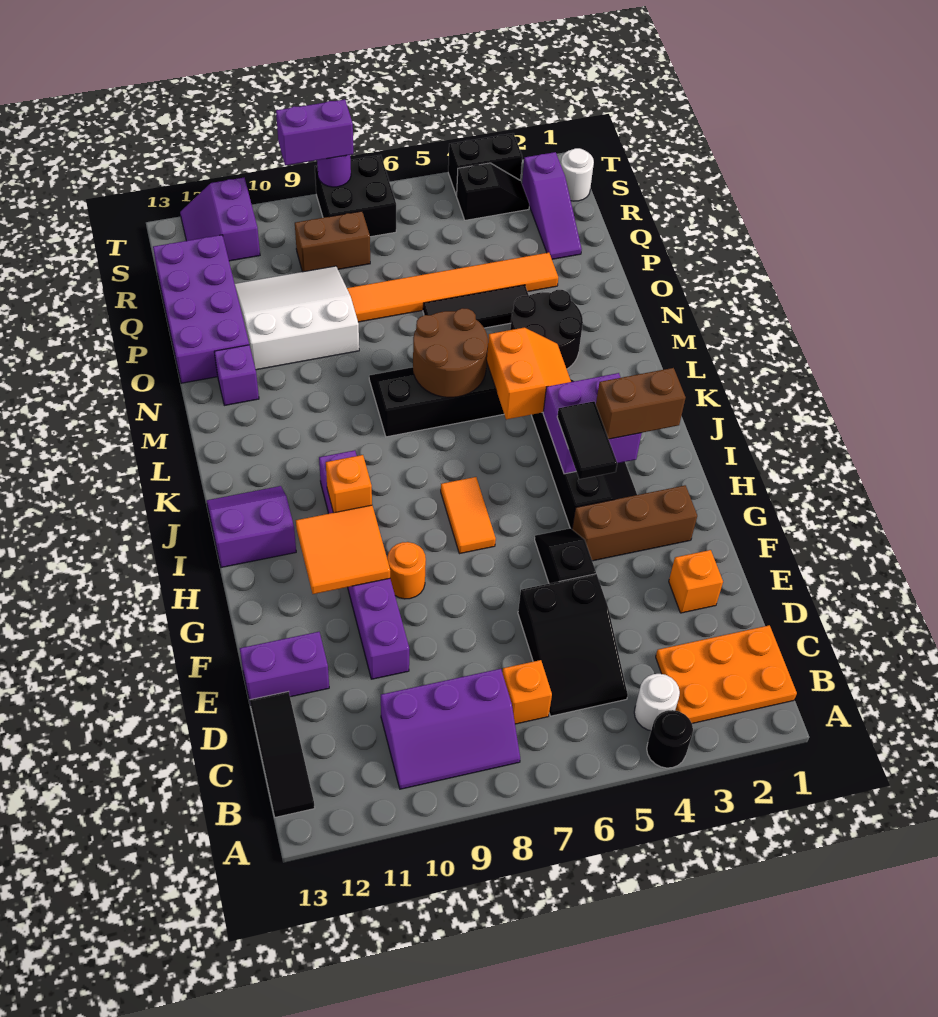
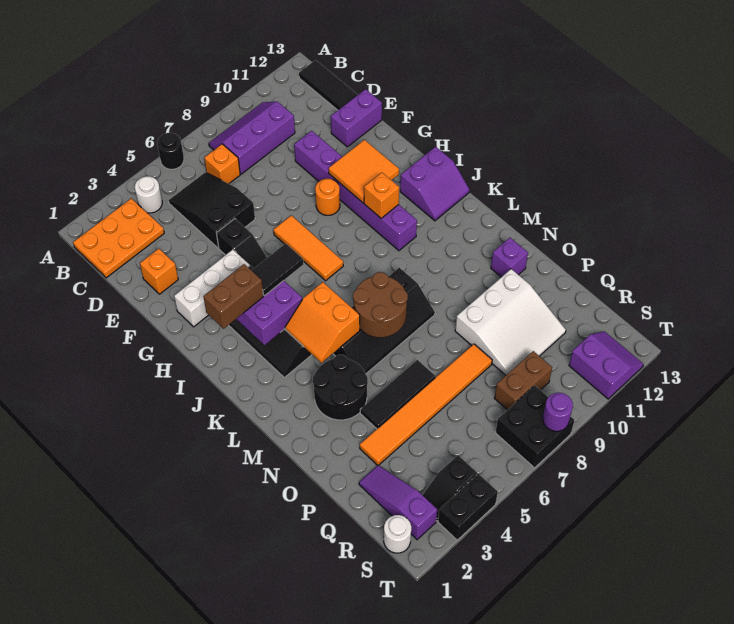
black 1x1 round brick [647,710,693,768] -> black 1x1 round brick moved to [157,133,184,169]
brown 1x3 brick [572,485,697,561] -> white 1x3 brick [174,250,250,327]
black 1x2 tile [557,401,617,479] -> black 1x2 tile turned to [251,243,303,296]
orange 1x2 tile [441,477,496,554] -> orange 1x3 tile [274,215,343,281]
purple 2x4 brick [153,235,249,383] -> none
purple 1x2 brick [276,99,353,165] -> none

